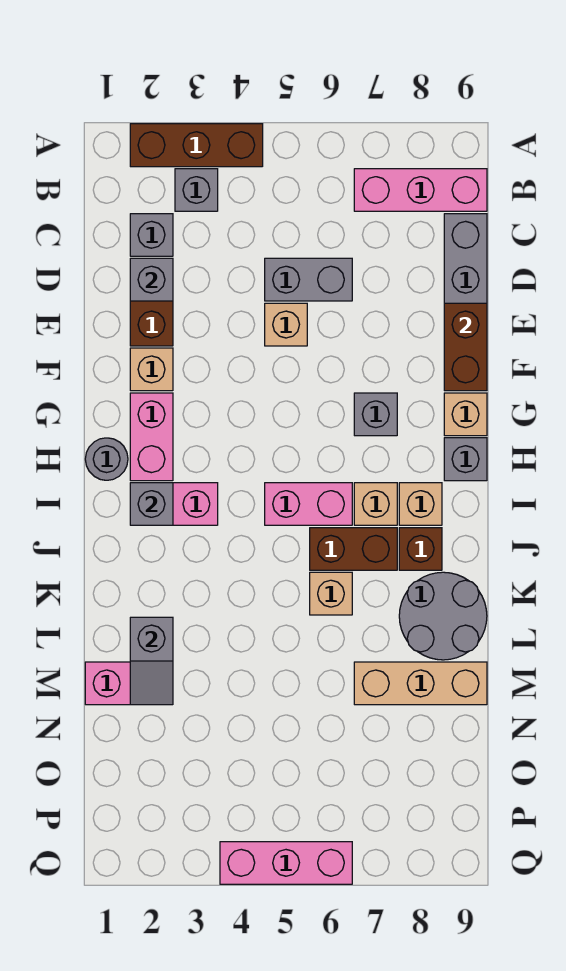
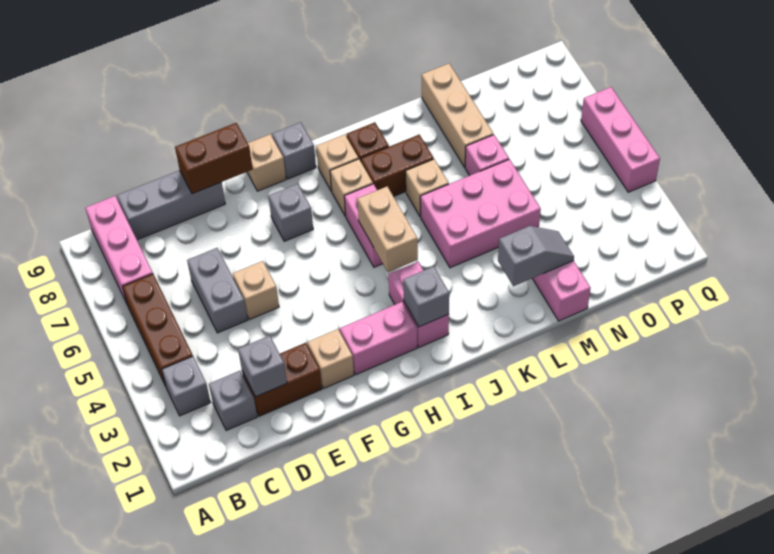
brown 1x3 brick [130,124,263,167] -> brown 1x3 brick moved to [122,274,193,386]
grey 1x1 round brick [85,438,128,480] -> none
none -> tan 1x2 brick [357,187,418,272]
brown 1x2 brick [310,528,397,570] -> brown 1x2 brick turned to [361,135,434,197]
none -> pink 2x3 brick [420,159,541,268]
grey 2x2 round brick [399,572,487,660] -> none
none -> pink 1x1 brick [465,135,509,176]

